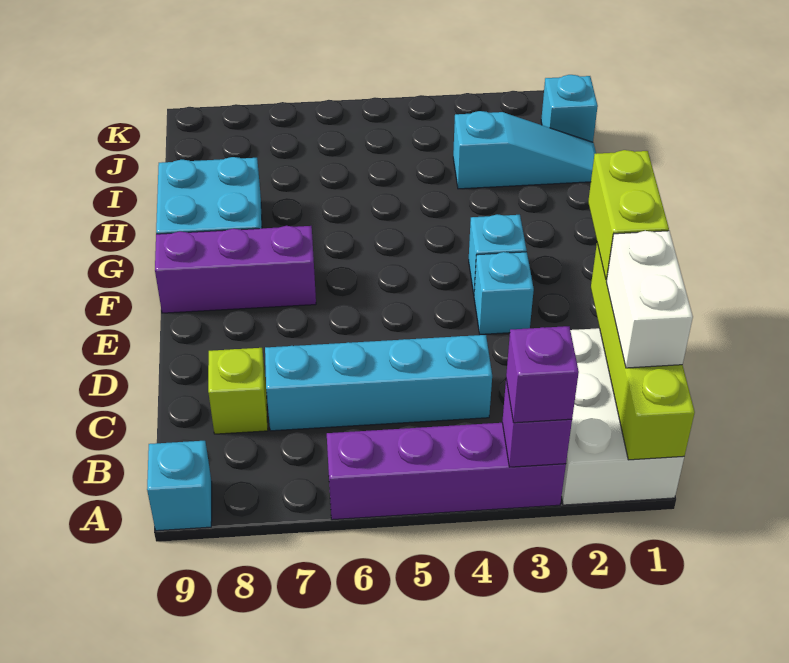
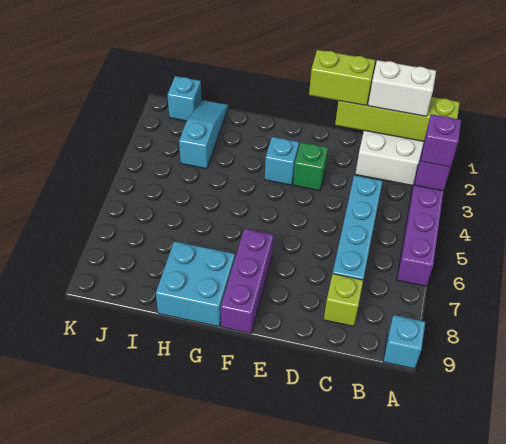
cyan 1x1 brick [474,252,534,334] -> green 1x1 brick [293,142,328,191]

